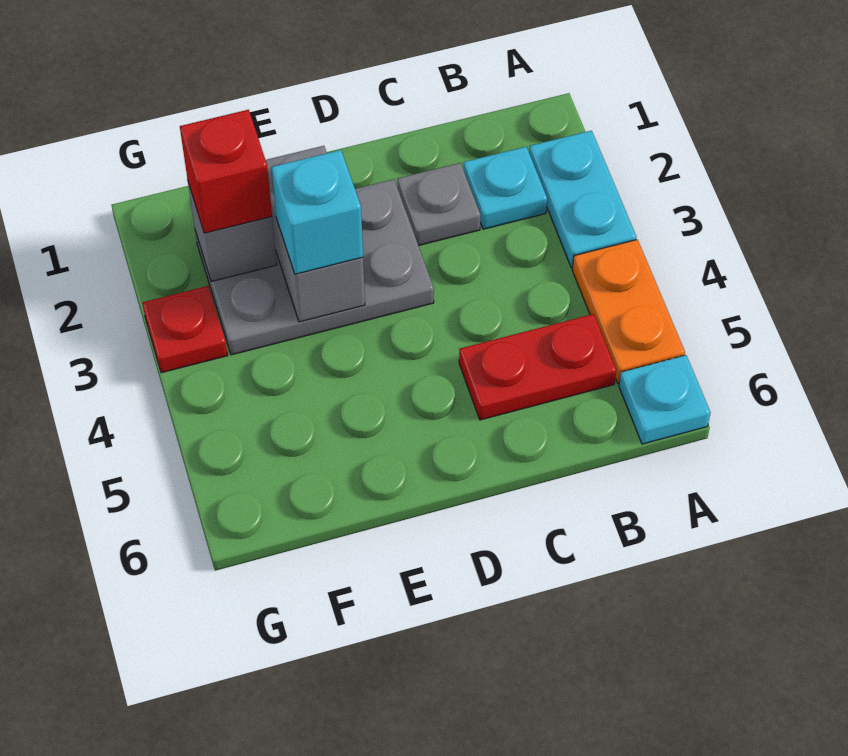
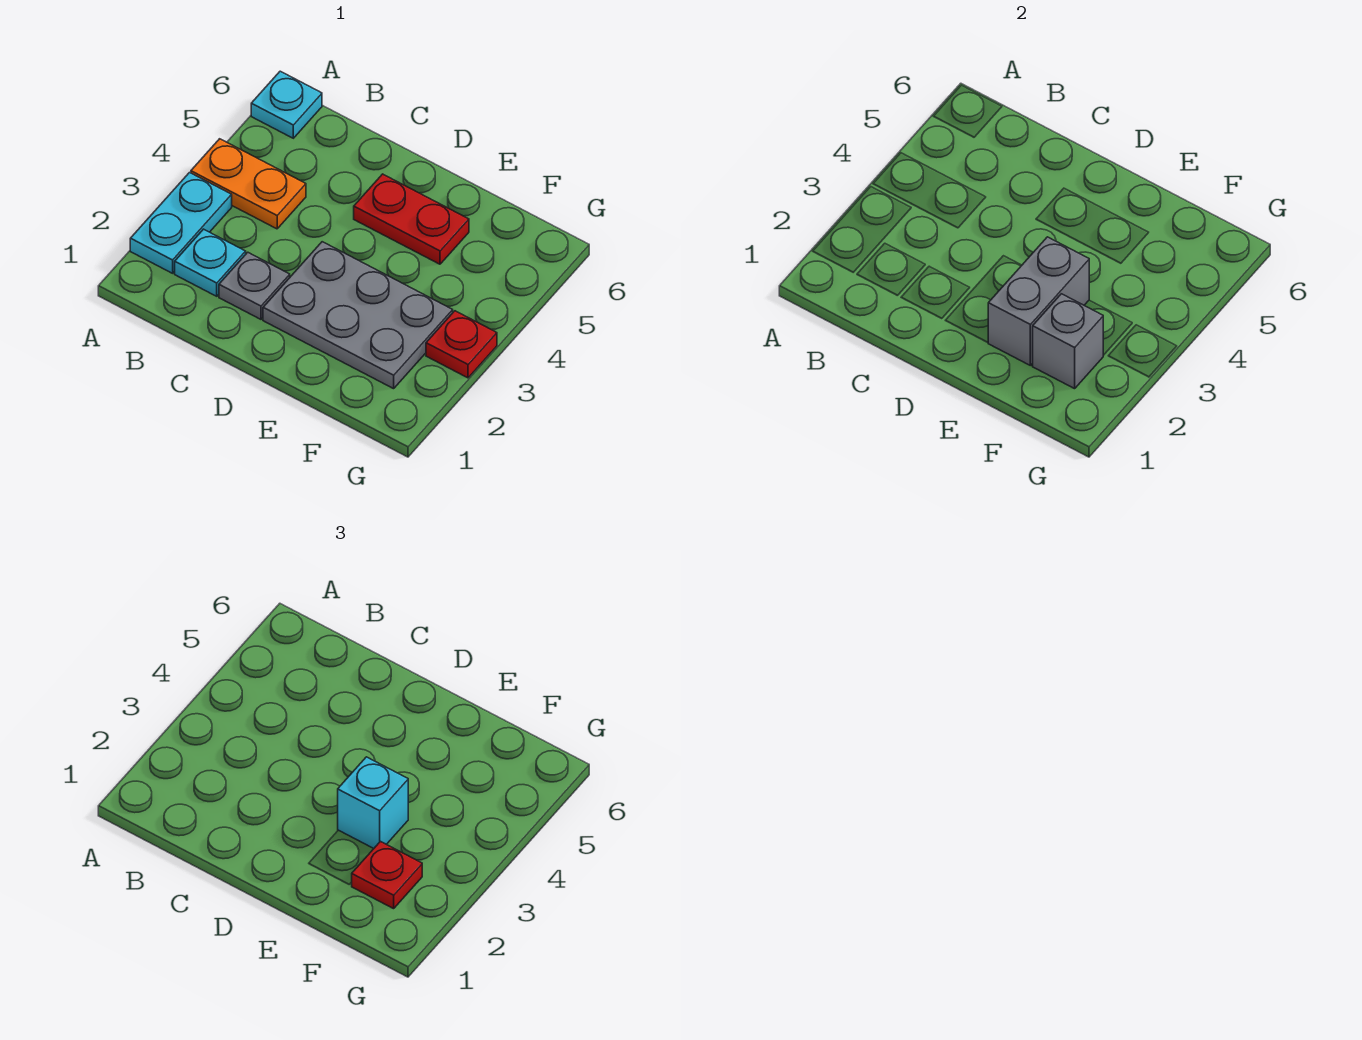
orange 1x2 plate [572,240,685,384] -> orange 1x2 plate turned to [191,139,306,229]
red 1x2 plate [459,314,616,420] -> red 1x2 plate moved to [354,174,469,264]
red 1x1 brick [180,110,272,233] -> red 1x1 plate [352,842,422,909]

